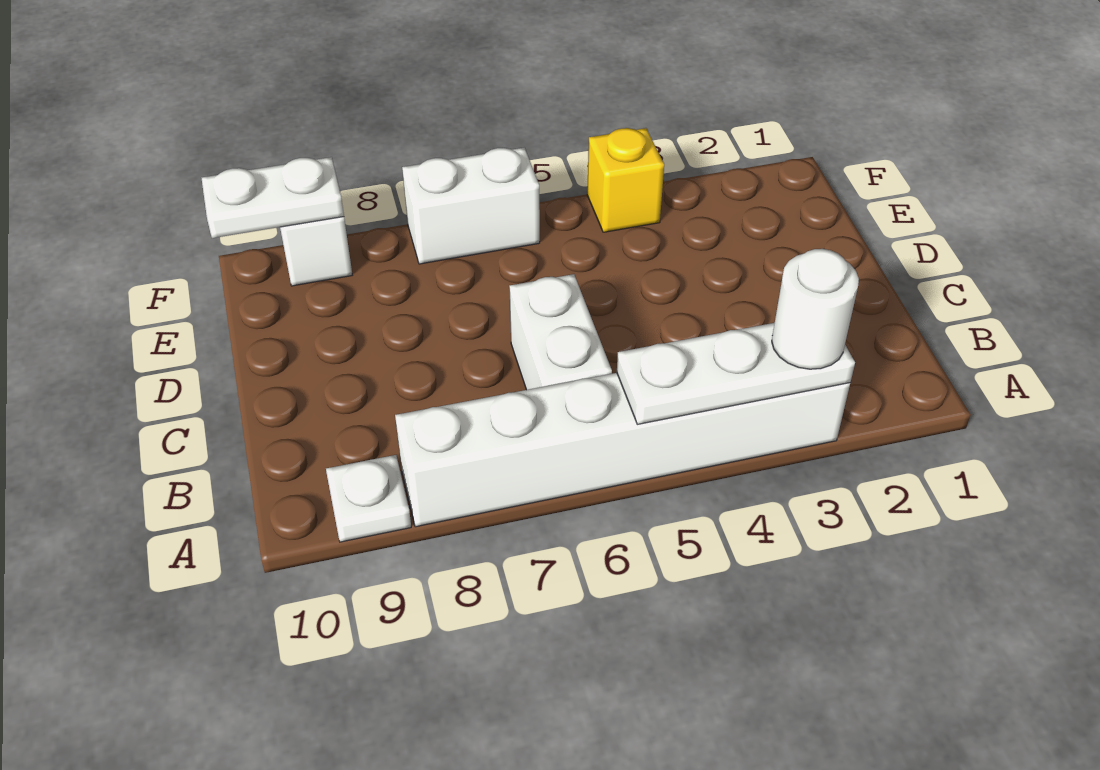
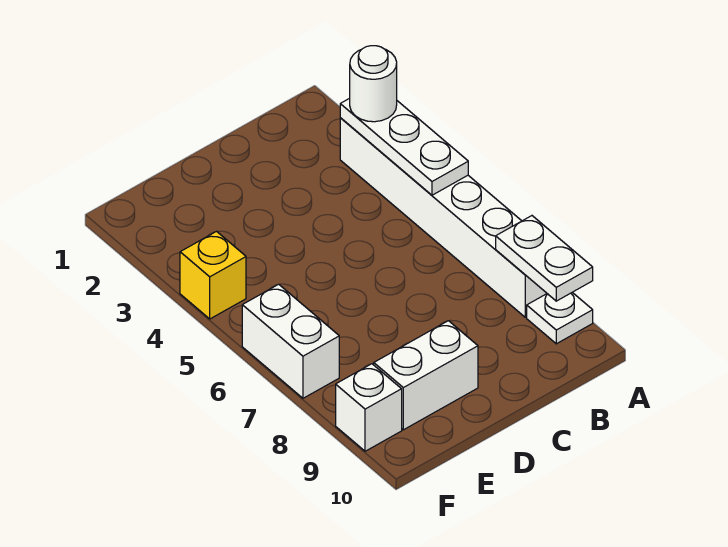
white 1x2 brick [509,274,612,390] -> white 1x2 brick moved to [374,321,478,430]
white 1x2 plate [202,157,344,238] -> white 1x2 plate moved to [496,216,593,301]

